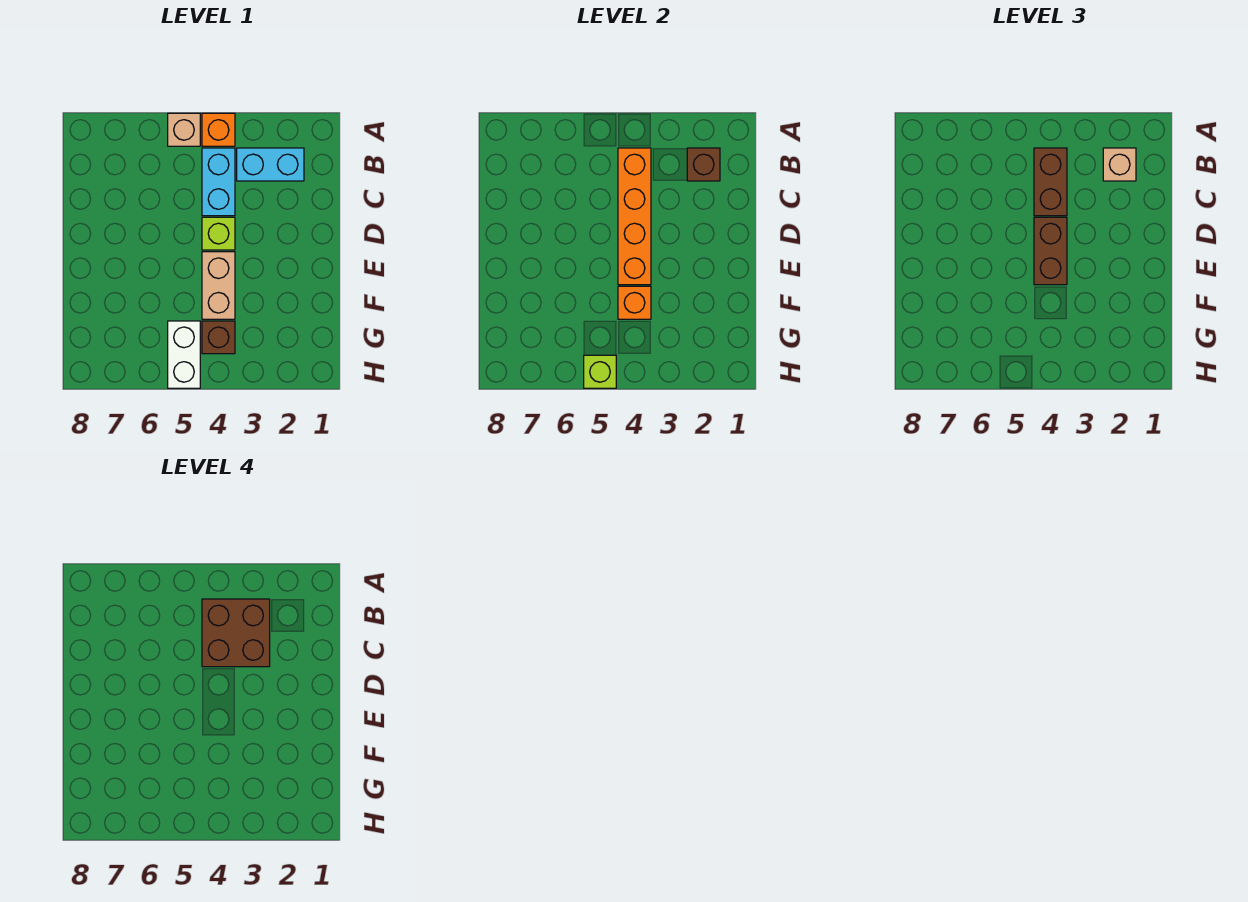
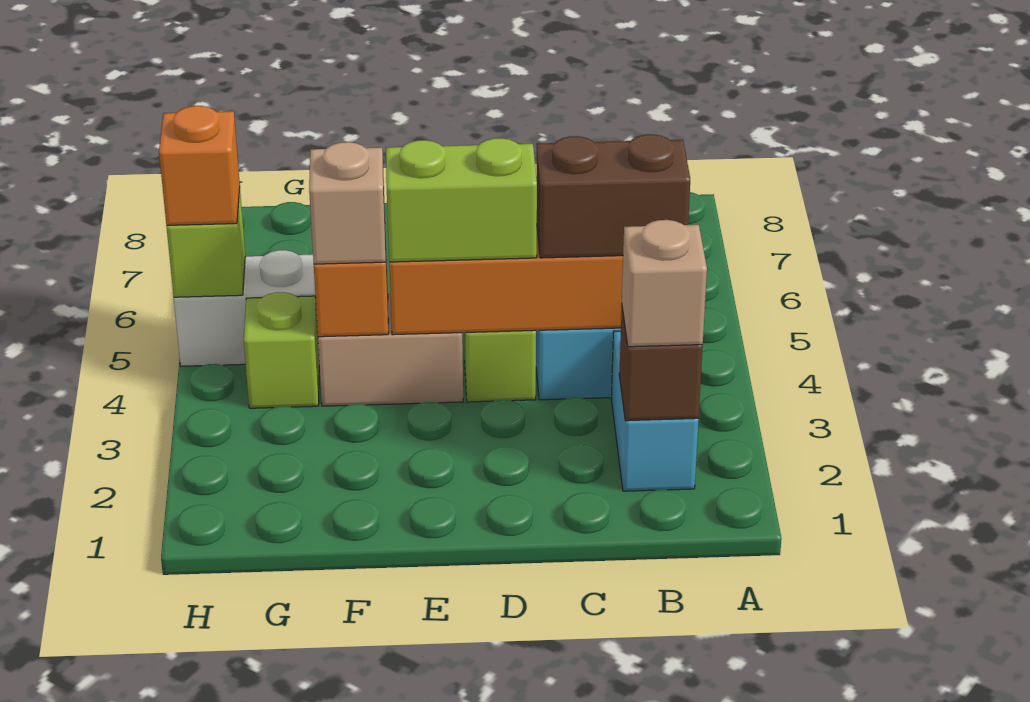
orange 1x1 brick [202,113,235,146] -> orange 1x1 brick moved to [159,106,240,225]
tan 1x1 brick [168,113,200,146] -> tan 1x1 brick moved to [309,142,386,264]
brown 2x2 brick [202,599,270,667] -> none
brown 1x2 brick [1034,217,1067,285] -> lime 1x2 brick [386,138,537,262]
brown 1x1 brick [202,321,235,354] -> lime 1x1 brick [244,292,319,408]

